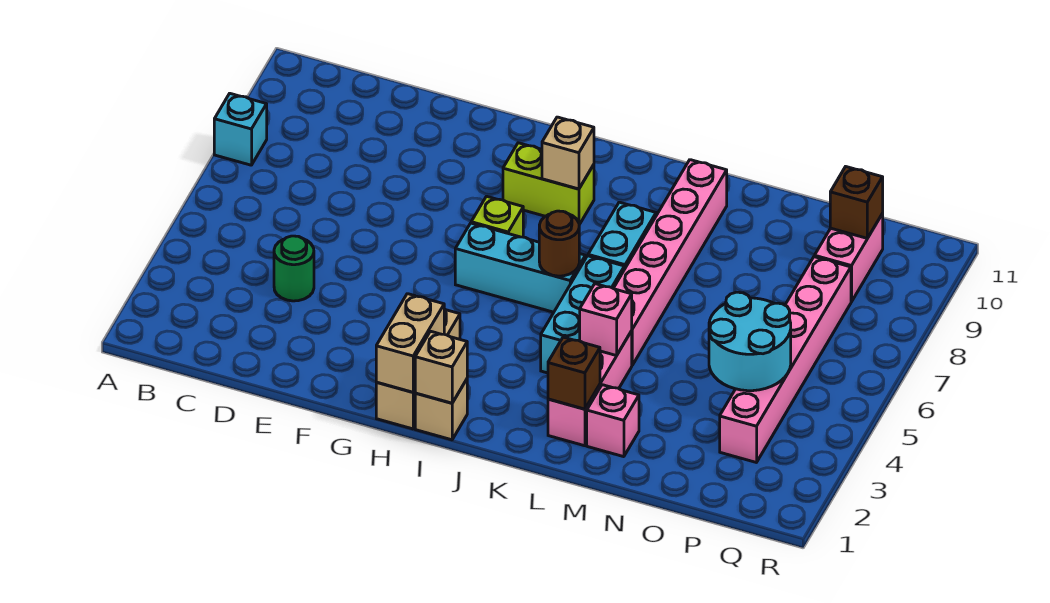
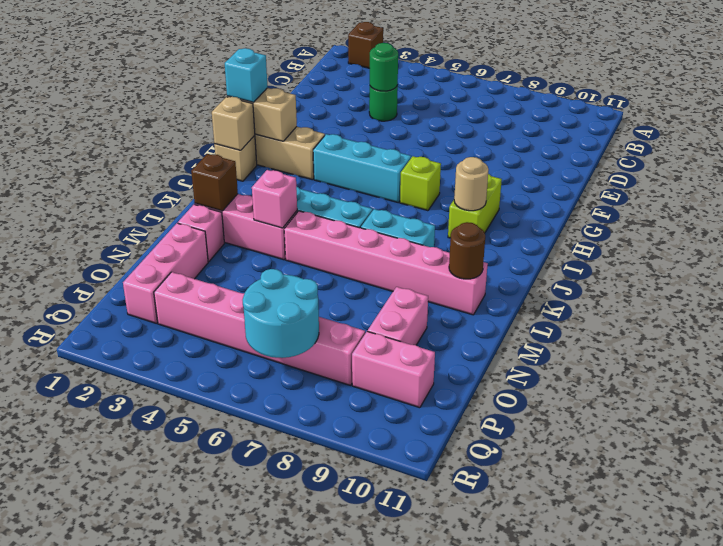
cyan 1x1 brick [214,94,267,165] -> cyan 1x1 brick moved to [225,48,268,102]
none -> green 1x1 round brick [370,43,398,91]
cyan 1x3 brick [455,223,585,312] -> cyan 1x3 brick turned to [313,134,411,203]
tan 1x1 brick [542,117,594,189] -> tan 1x1 round brick [454,157,489,211]
brown 1x1 round brick [539,211,579,276] -> brown 1x1 round brick moved to [449,222,485,279]
none -> pink 1x3 brick [123,223,208,324]
none -> pink 1x2 brick [368,287,428,345]
cyan 2x2 round brick [709,292,791,391] -> cyan 2x2 round brick moved to [243,269,319,358]
brown 1x1 brick [830,167,883,238] -> brown 1x1 brick moved to [348,22,383,68]

